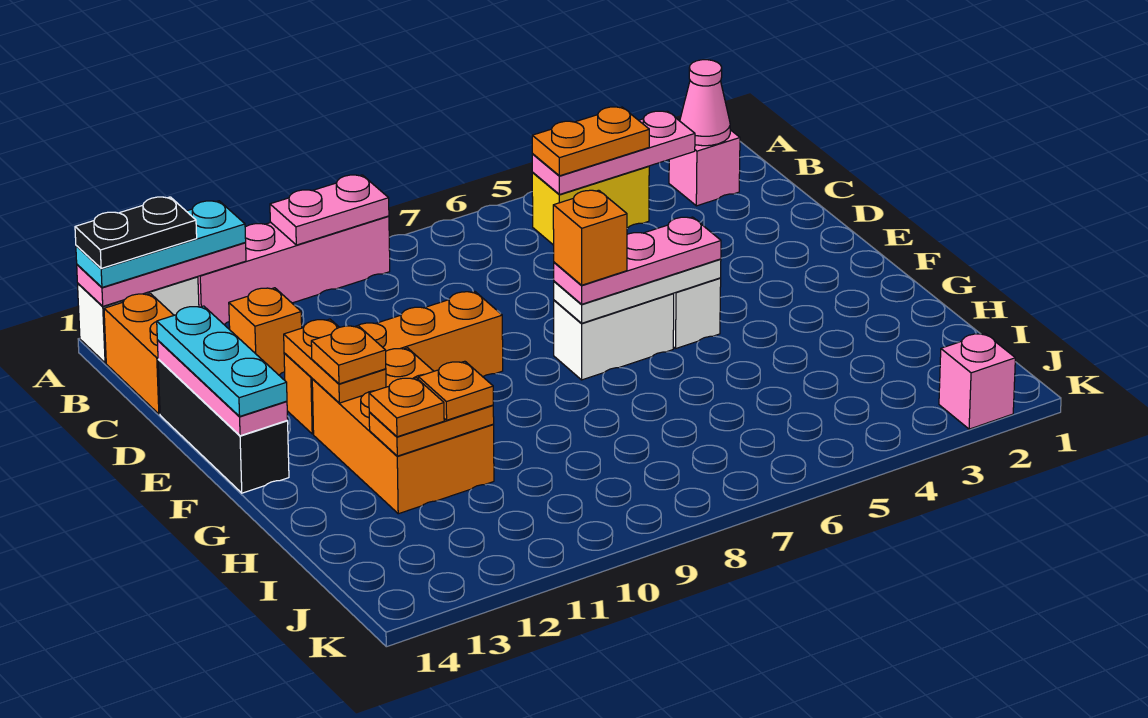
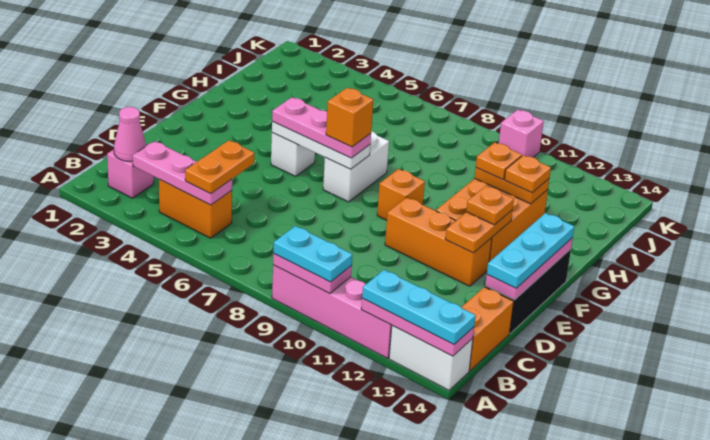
none -> cyan 1x2 plate [274,226,352,282]
black 1x2 plate [75,197,197,268] -> none
yellow 1x2 brick [532,166,649,245] -> orange 1x2 brick [159,179,232,238]
orange 1x2 plate [532,107,649,176] -> orange 1x2 plate turned to [185,140,254,194]
orange 1x1 brick [229,288,302,375] -> orange 1x1 brick moved to [377,169,425,220]
orange 1x4 brick [284,291,503,434] -> orange 1x3 brick [385,197,492,286]
white 1x2 brick [554,293,674,380] -> white 1x2 brick turned to [323,131,389,202]
pink 1x1 brick [939,334,1015,429] -> pink 1x1 brick moved to [499,110,544,157]

